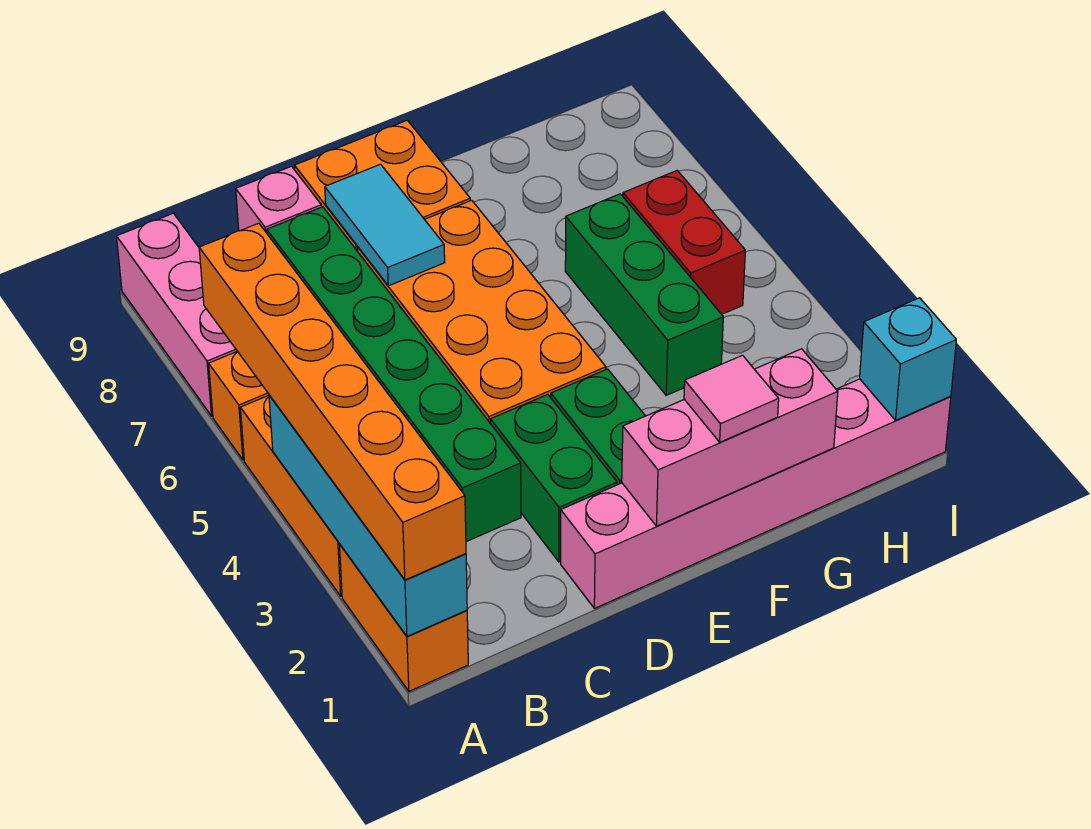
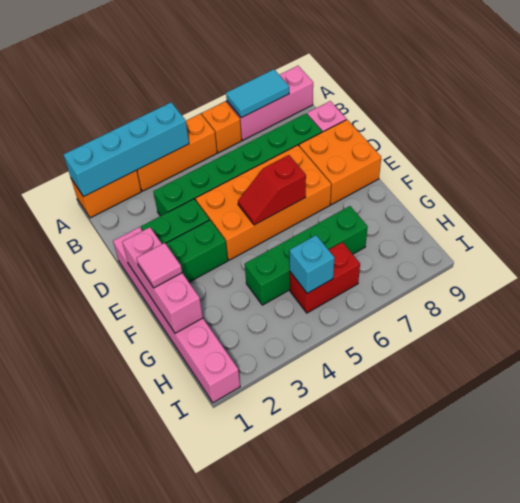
orange 1x6 brick [199,223,466,580] -> none
cyan 1x2 tile [325,164,445,286] -> cyan 1x2 tile moved to [226,69,289,118]
none -> red 1x2 slope [238,155,306,225]
green 1x3 brick [565,194,723,395] -> green 1x4 brick [245,206,368,305]
cyan 1x1 brick [860,298,956,420] -> cyan 1x1 brick moved to [290,235,334,293]

